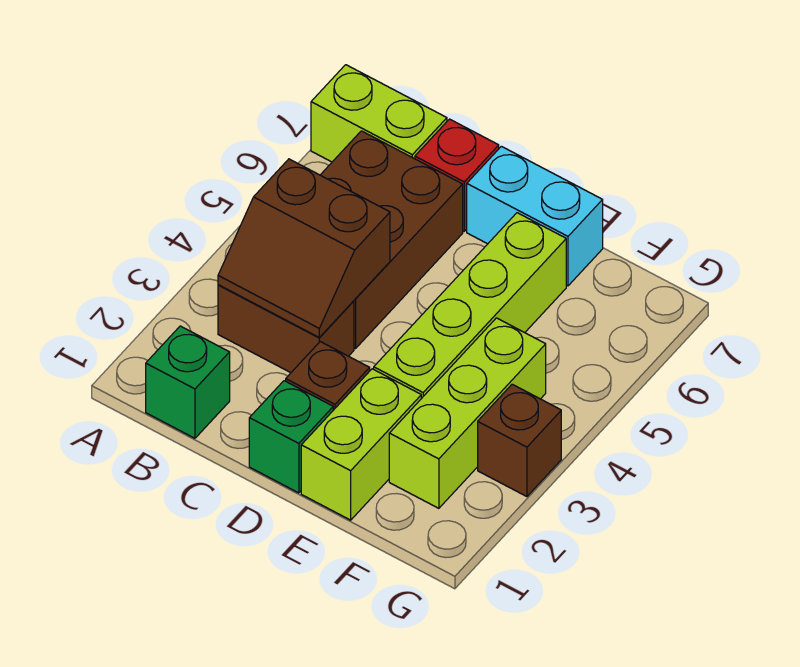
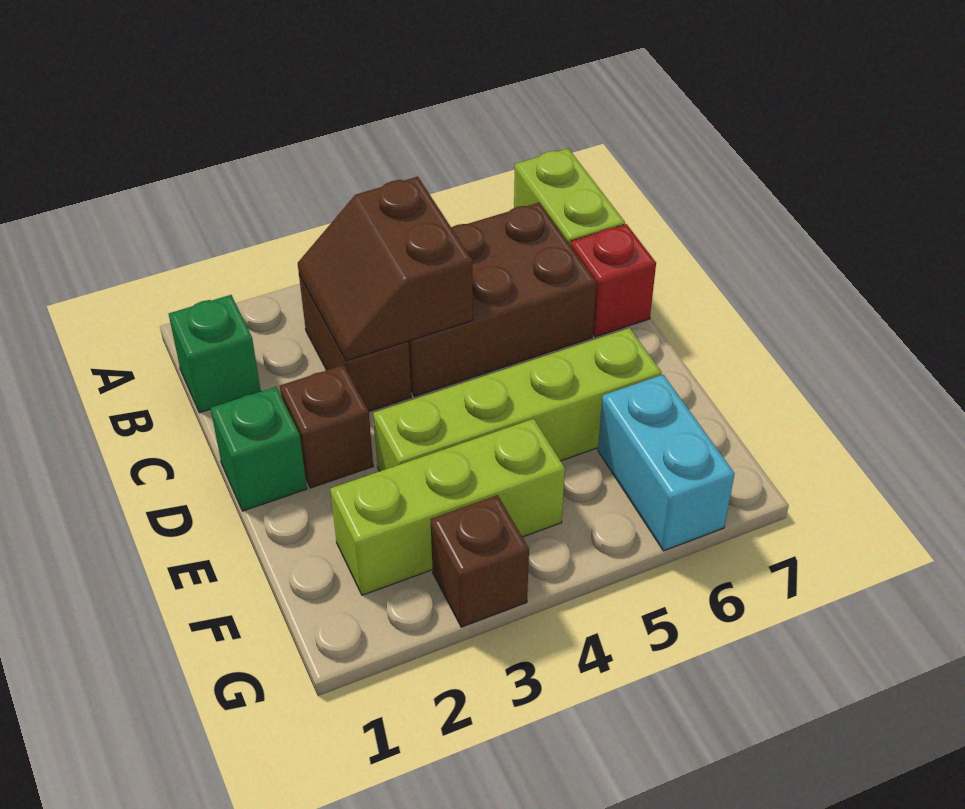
cyan 1x2 brick [467,146,603,286] -> cyan 1x2 brick moved to [598,375,735,551]
lime 1x2 brick [301,369,421,520] -> none

